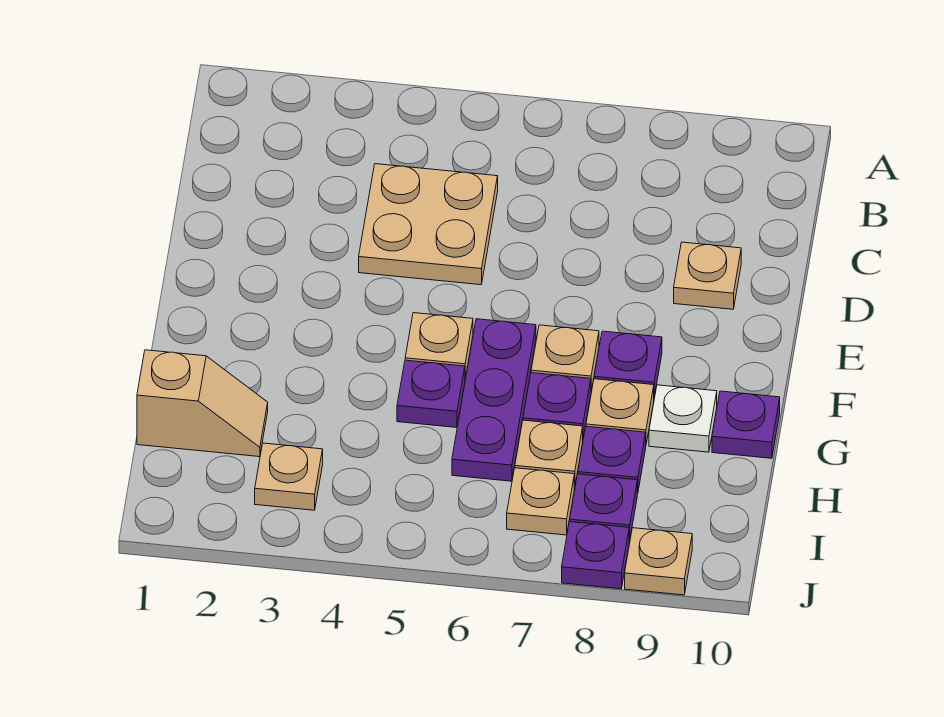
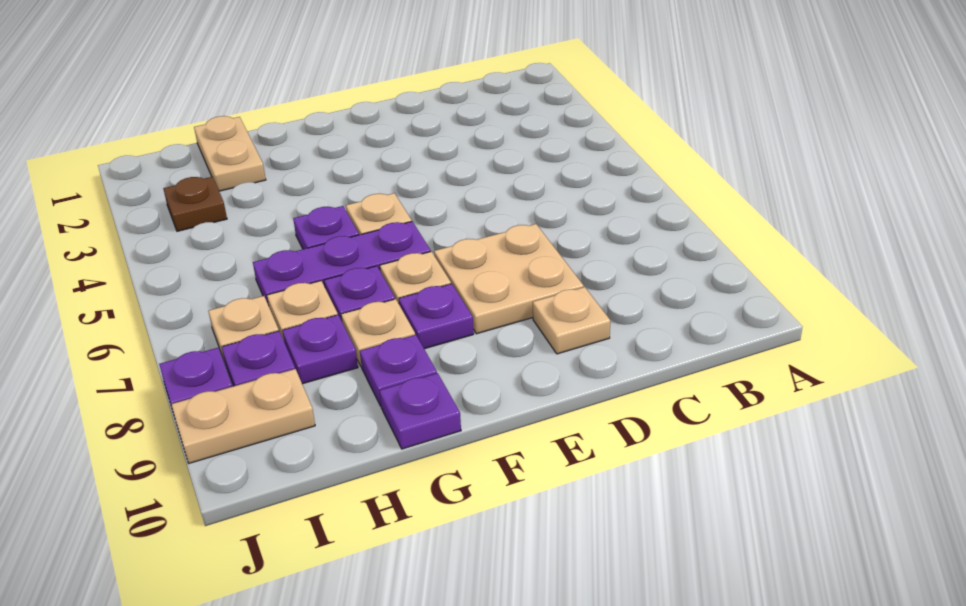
tan 2x2 plate [359,164,498,285] -> tan 2x2 plate moved to [434,224,584,334]
white 1x1 plate [649,385,717,452] -> purple 1x1 plate [360,335,437,406]
tan 1x2 slope [137,350,268,457] -> tan 1x2 plate [194,116,266,191]
tan 1x1 plate [255,443,323,510] -> brown 1x1 plate [163,177,227,231]
tan 1x1 plate [625,528,692,595] -> tan 1x2 plate [171,369,315,463]

